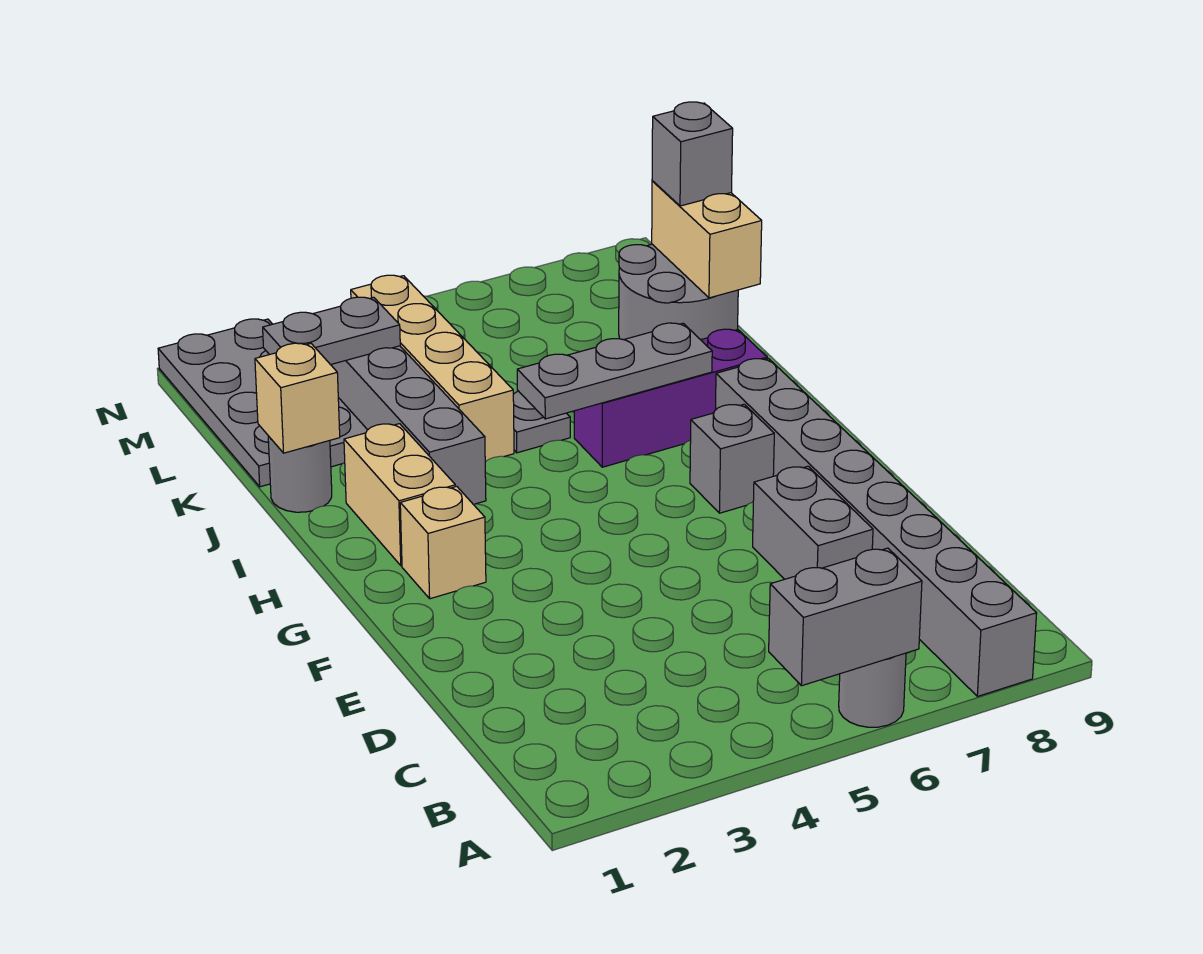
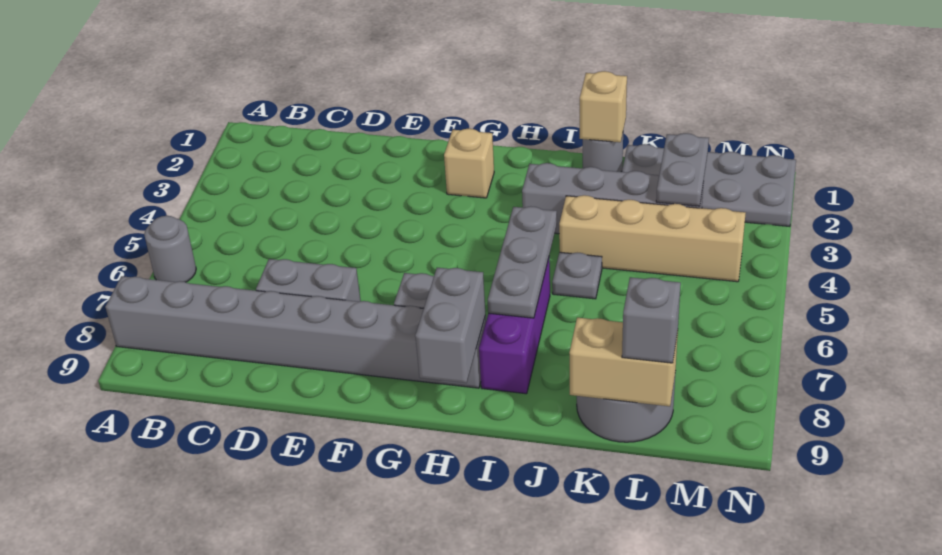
grey 1x2 brick [769,548,922,686] -> grey 1x2 brick moved to [415,268,485,383]
tan 1x2 brick [344,424,455,566] -> none

